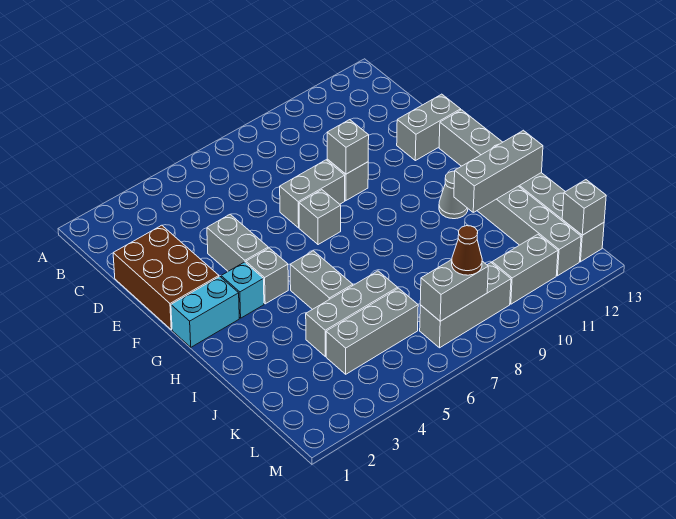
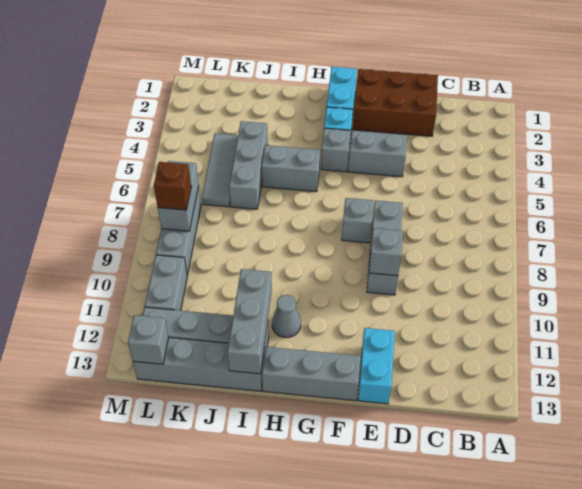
grey 1x2 brick [397,94,461,161] -> cyan 1x2 brick [358,328,395,404]
grey 1x3 brick [326,288,418,374] -> grey 1x3 tile [202,133,238,207]
brown 1x1 cone [452,226,482,275] -> brown 1x1 brick [154,162,191,210]

